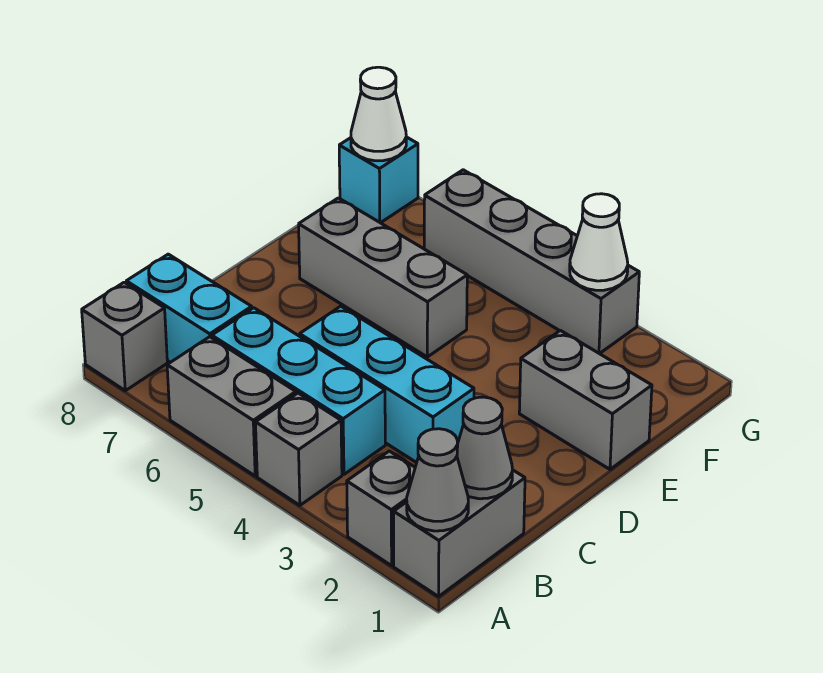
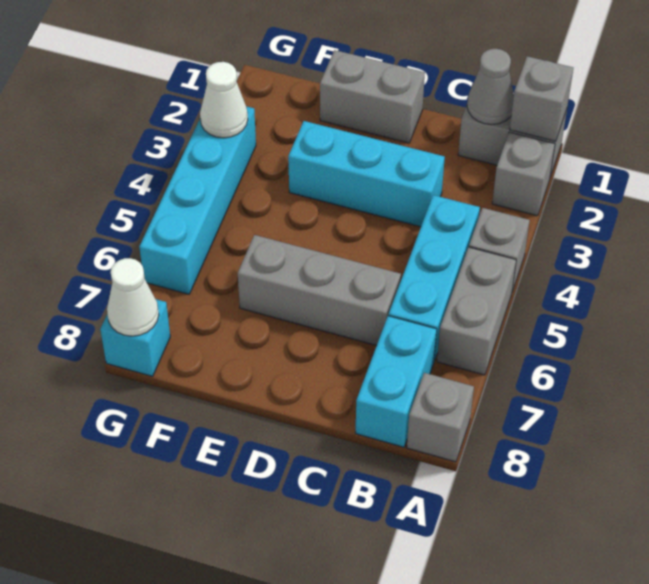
grey 1x1 cone [407,429,468,531] -> grey 1x1 brick [510,56,573,141]
cyan 1x3 brick [300,306,474,463] -> cyan 1x3 brick turned to [288,121,445,227]
grey 1x2 brick [519,331,652,469] -> grey 1x2 brick turned to [320,50,425,143]
grey 1x3 brick [299,198,467,357] -> grey 1x3 brick turned to [238,235,401,346]
grey 1x4 brick [424,170,639,354] -> cyan 1x4 brick [139,106,256,294]

